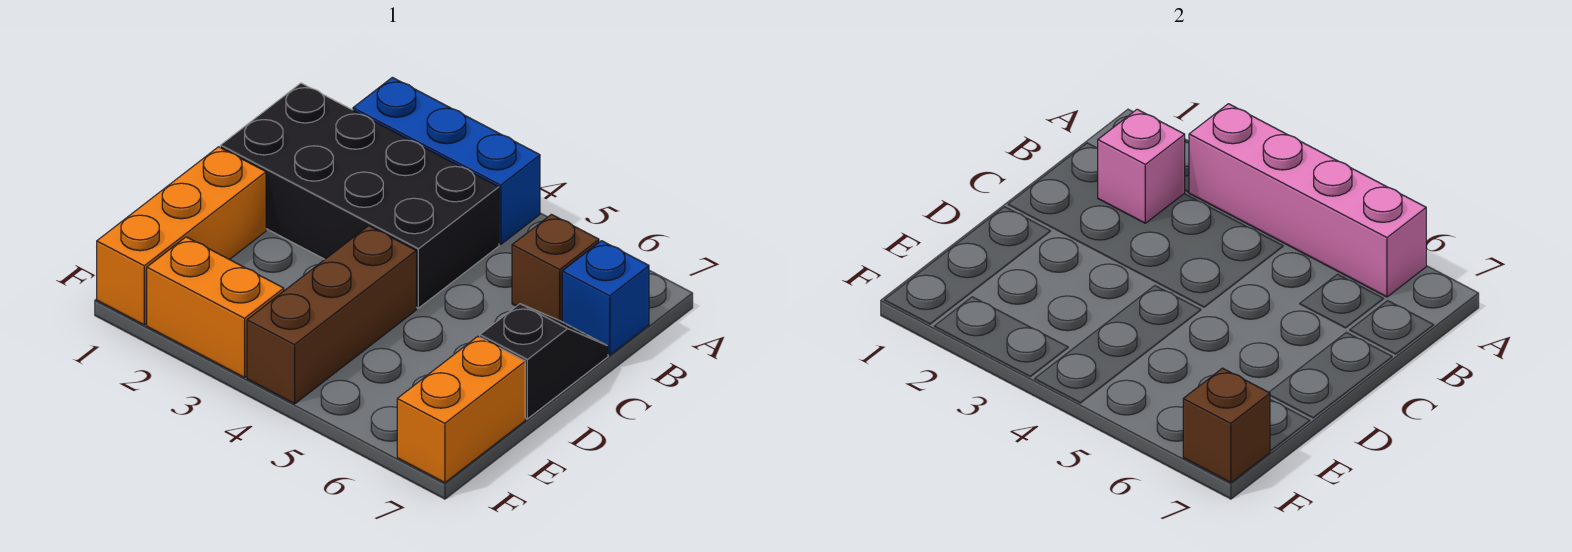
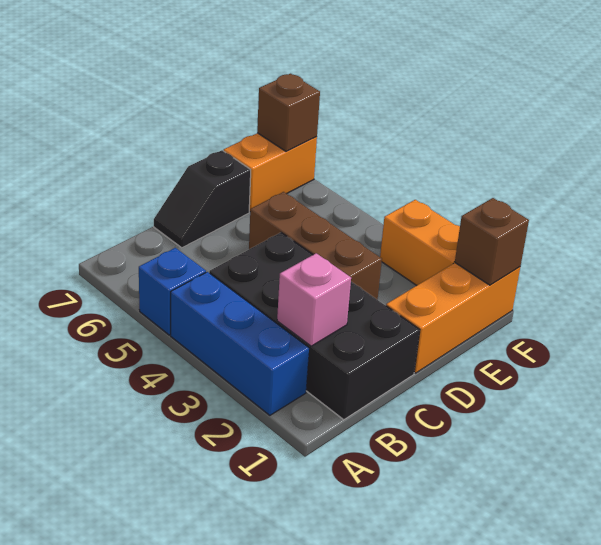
pink 1x4 brick [1189,104,1426,297] -> none
brown 1x1 brick [512,214,599,322] -> brown 1x1 brick moved to [455,198,529,285]
blue 1x1 brick [562,241,649,355] -> blue 1x1 brick moved to [139,248,206,335]
brown 1x3 brick [247,226,416,404] -> brown 1x3 brick turned to [249,192,382,300]

